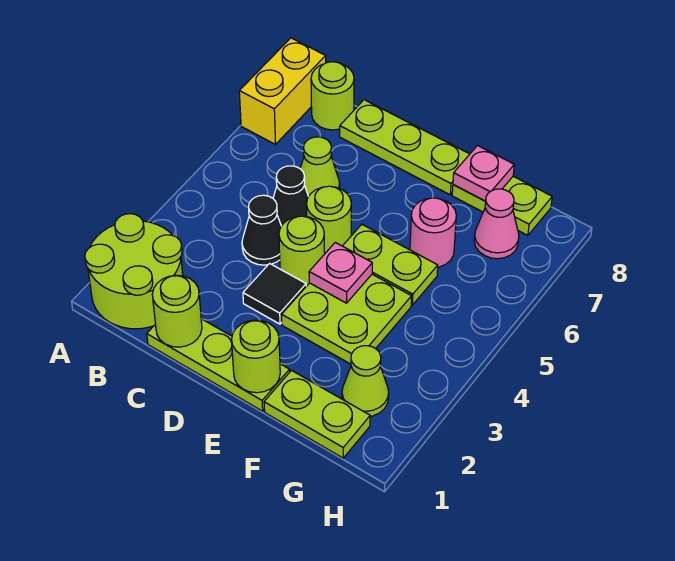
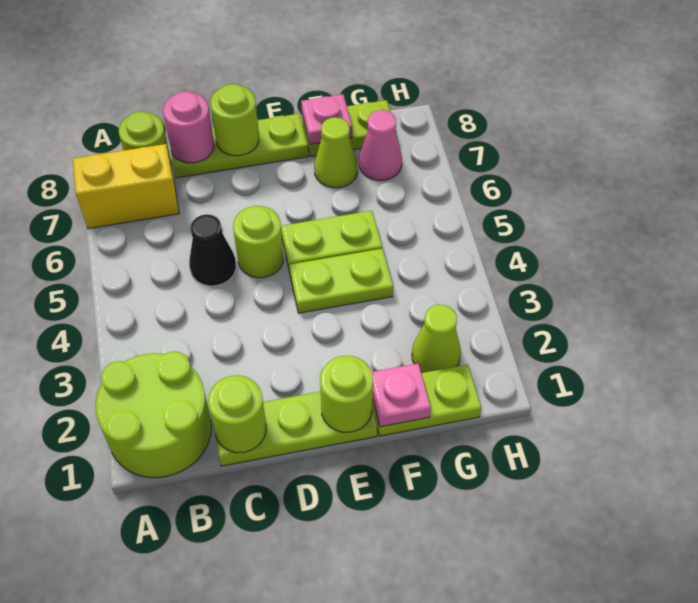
yellow 1x2 brick [239,38,326,144] -> yellow 1x2 brick turned to [73,144,179,229]
black 1x1 cone [242,195,281,265] -> none
lime 1x1 cone [300,137,340,197] -> lime 1x1 cone moved to [314,117,358,188]
black 1x1 tile [243,263,306,324] -> none
lime 1x1 round brick [279,216,325,286] -> lime 1x1 round brick moved to [211,84,259,156]
lime 2x2 plate [282,274,412,364] -> lime 1x2 plate [289,249,393,313]
pink 1x1 plate [309,242,372,303] -> pink 1x1 plate moved to [372,364,431,427]
pink 1x1 round brick [410,198,456,267] -> pink 1x1 round brick moved to [163,91,214,163]

